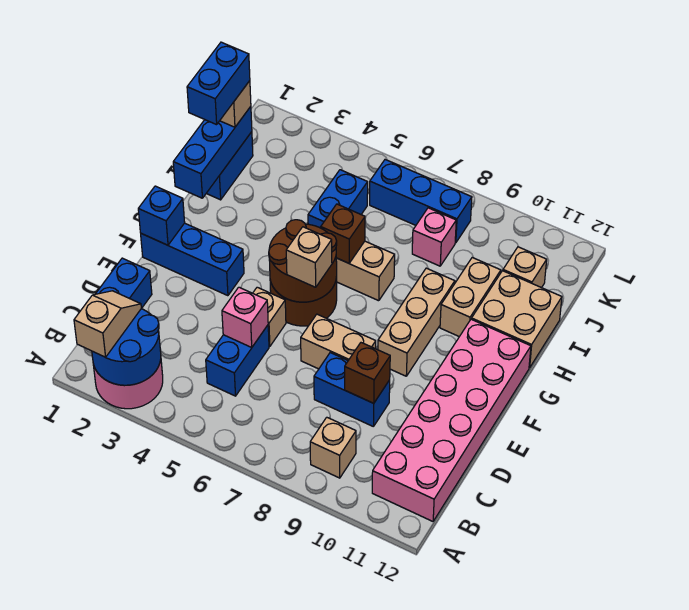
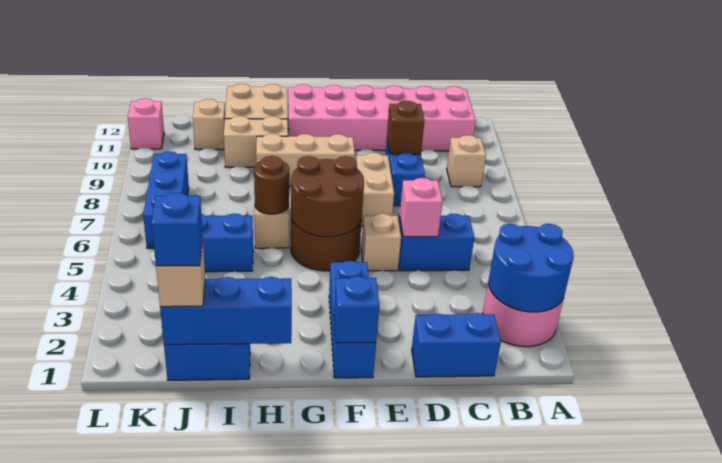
tan 1x2 slope [74,291,141,357] -> none
tan 1x1 brick [286,227,332,287] -> none
brown 1x1 brick [321,204,365,263] -> brown 1x1 round brick [254,156,289,214]
blue 1x2 brick [187,42,250,125] -> blue 1x1 brick [152,193,203,266]
pink 1x1 brick [412,208,456,266] -> pink 1x1 brick moved to [128,98,164,149]

